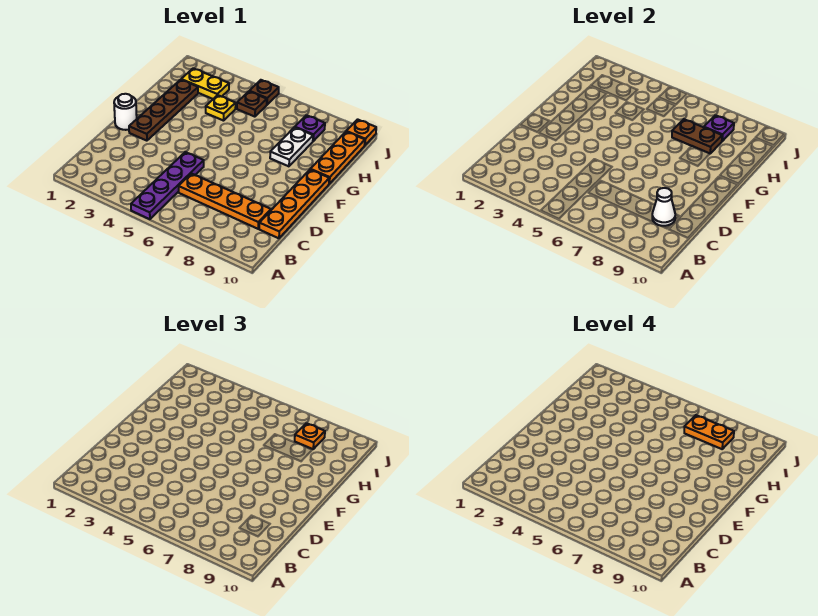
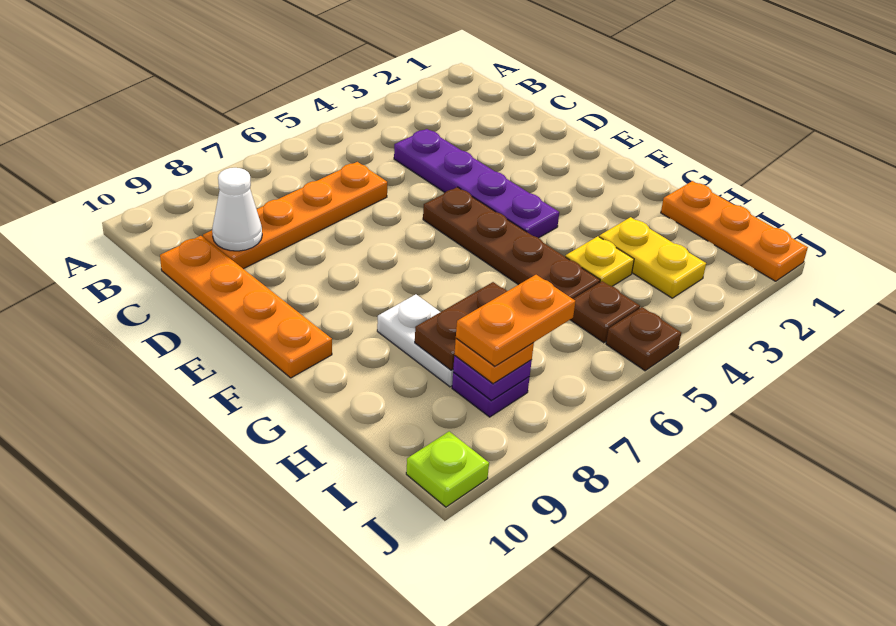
purple 1x4 plate [131,152,204,219] -> purple 1x4 plate moved to [394,129,559,238]
white 1x1 round brick [114,94,137,130] -> none
brown 1x4 plate [129,80,198,141] -> brown 1x4 plate moved to [423,187,600,299]
orange 1x3 plate [310,132,365,184] -> orange 1x3 plate moved to [661,181,808,281]
yellow 1x2 plate [181,68,229,99] -> yellow 1x2 plate turned to [599,217,706,298]
orange 1x1 plate [346,119,376,145] -> lime 1x1 plate [406,431,489,507]

